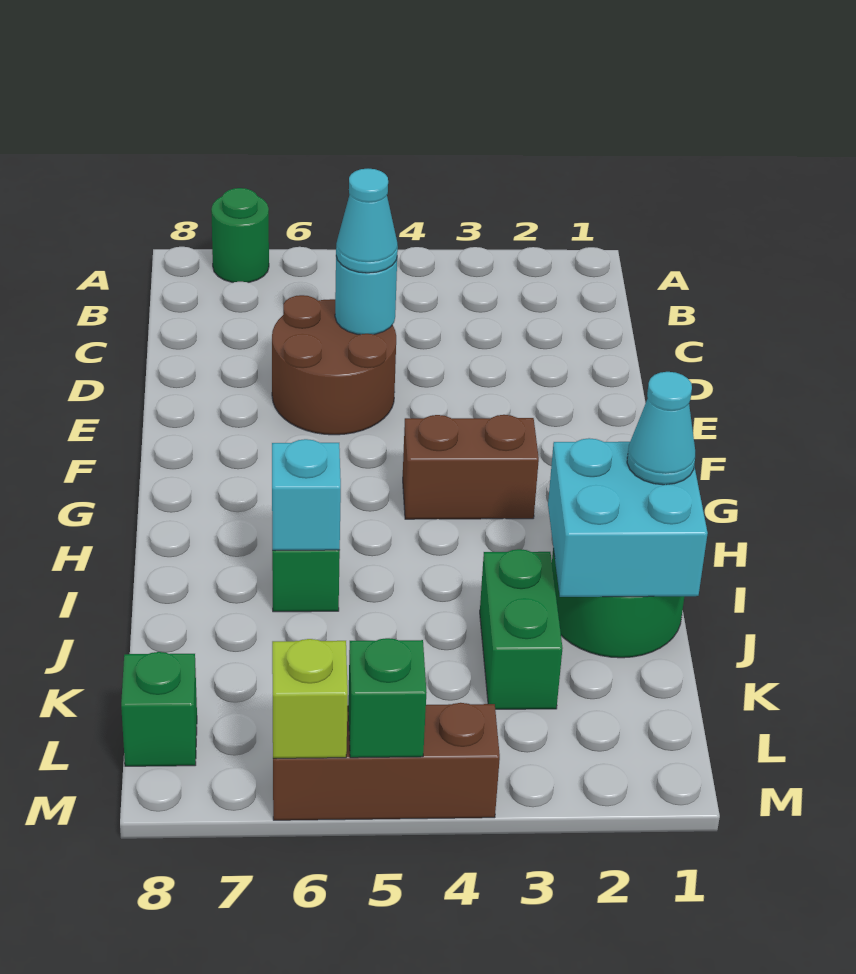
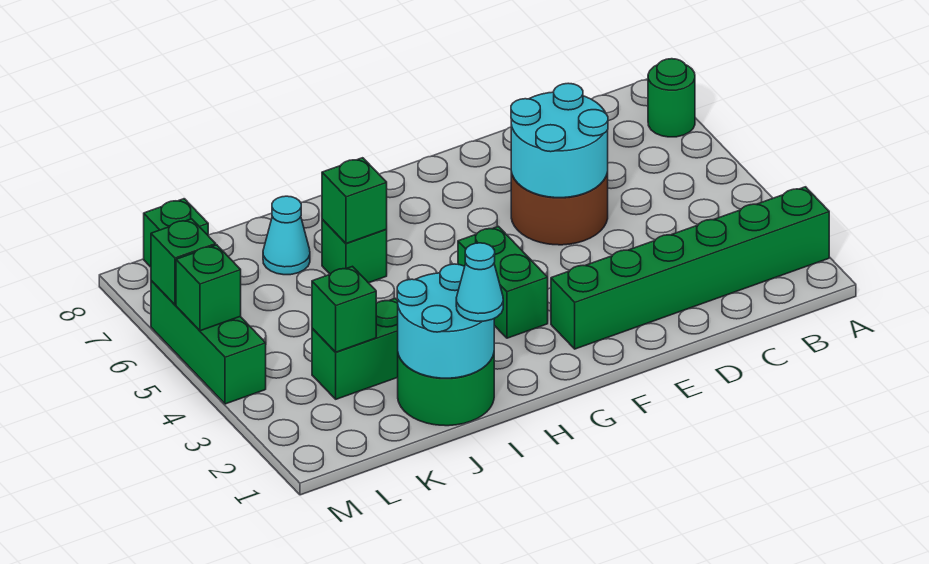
none -> green 1x6 brick [551,187,829,349]
cyan 1x1 round brick [335,257,397,334] -> cyan 2x2 round brick [511,83,608,198]
cyan 1x1 cone [336,169,398,273] -> cyan 1x1 cone moved to [263,196,310,275]
brown 1x2 brick [403,415,539,519] -> green 1x2 brick [458,226,548,338]
cyan 2x2 brick [548,438,708,597] -> cyan 2x2 round brick [397,264,494,378]
cyan 1x1 brick [272,439,341,550] -> green 1x1 brick [322,158,387,244]
none -> green 1x1 brick [312,266,376,352]
brown 1x3 brick [273,703,500,820] -> green 1x3 brick [151,281,266,404]
lime 1x1 brick [272,639,348,758] -> green 1x1 brick [151,219,216,305]

